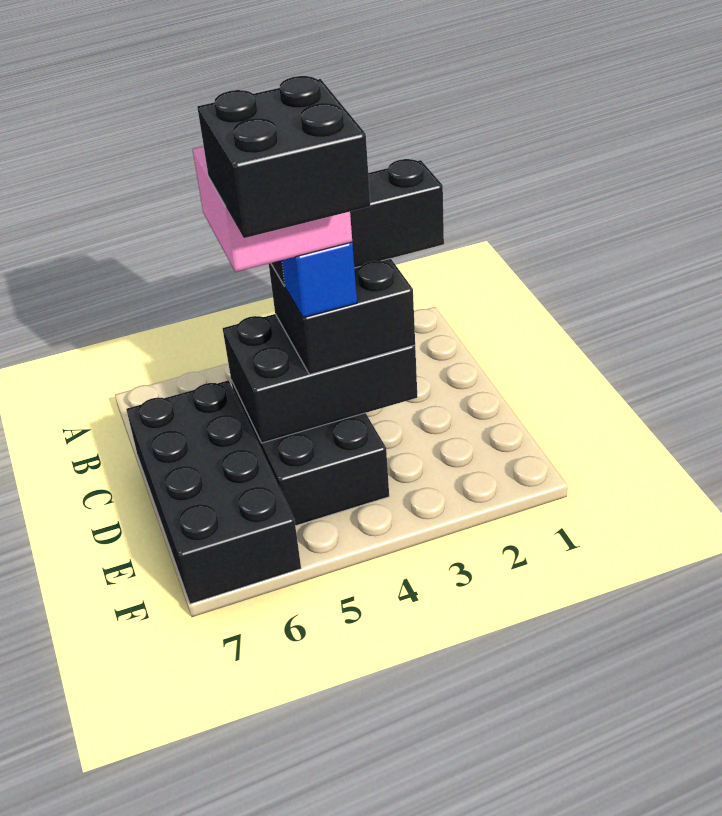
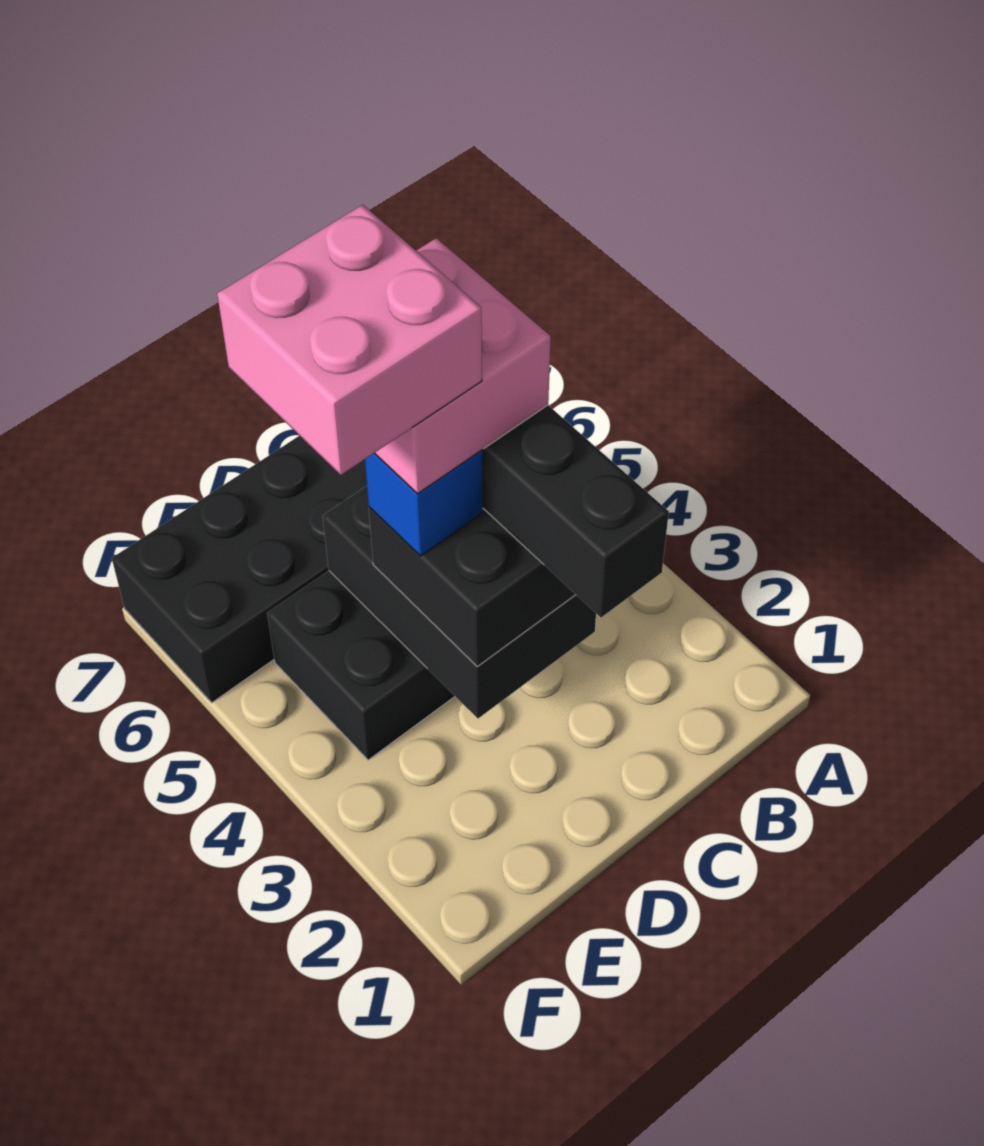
black 2x2 brick [197,76,370,238] -> pink 2x2 brick [217,205,482,475]

